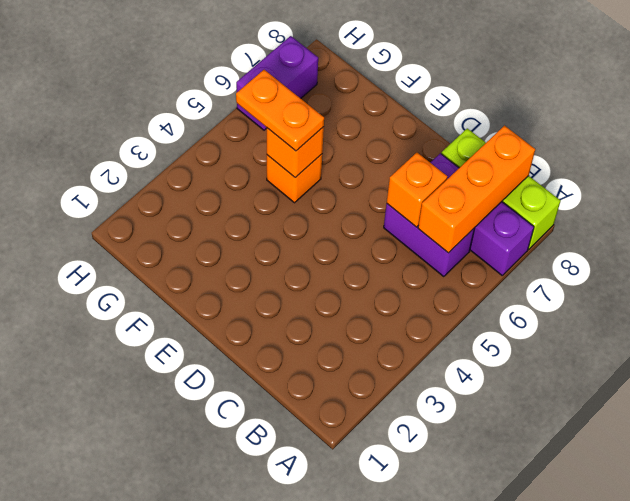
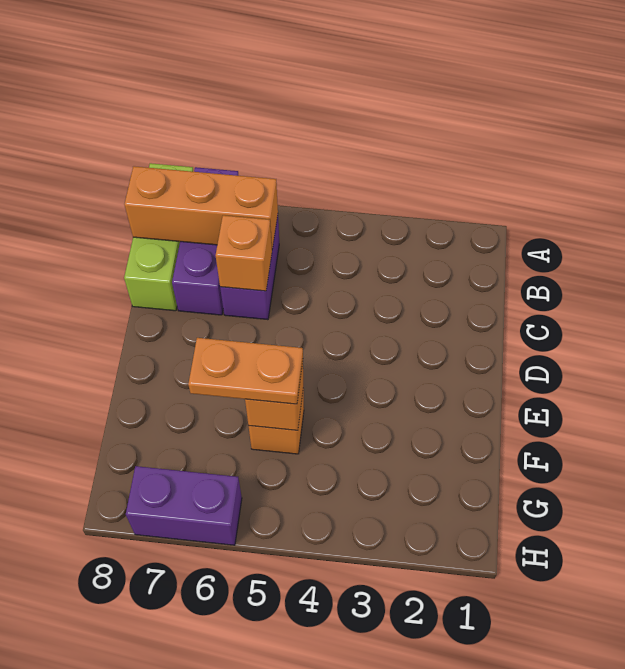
orange 1x2 plate [236,70,324,151] -> orange 1x2 plate turned to [188,338,303,404]

